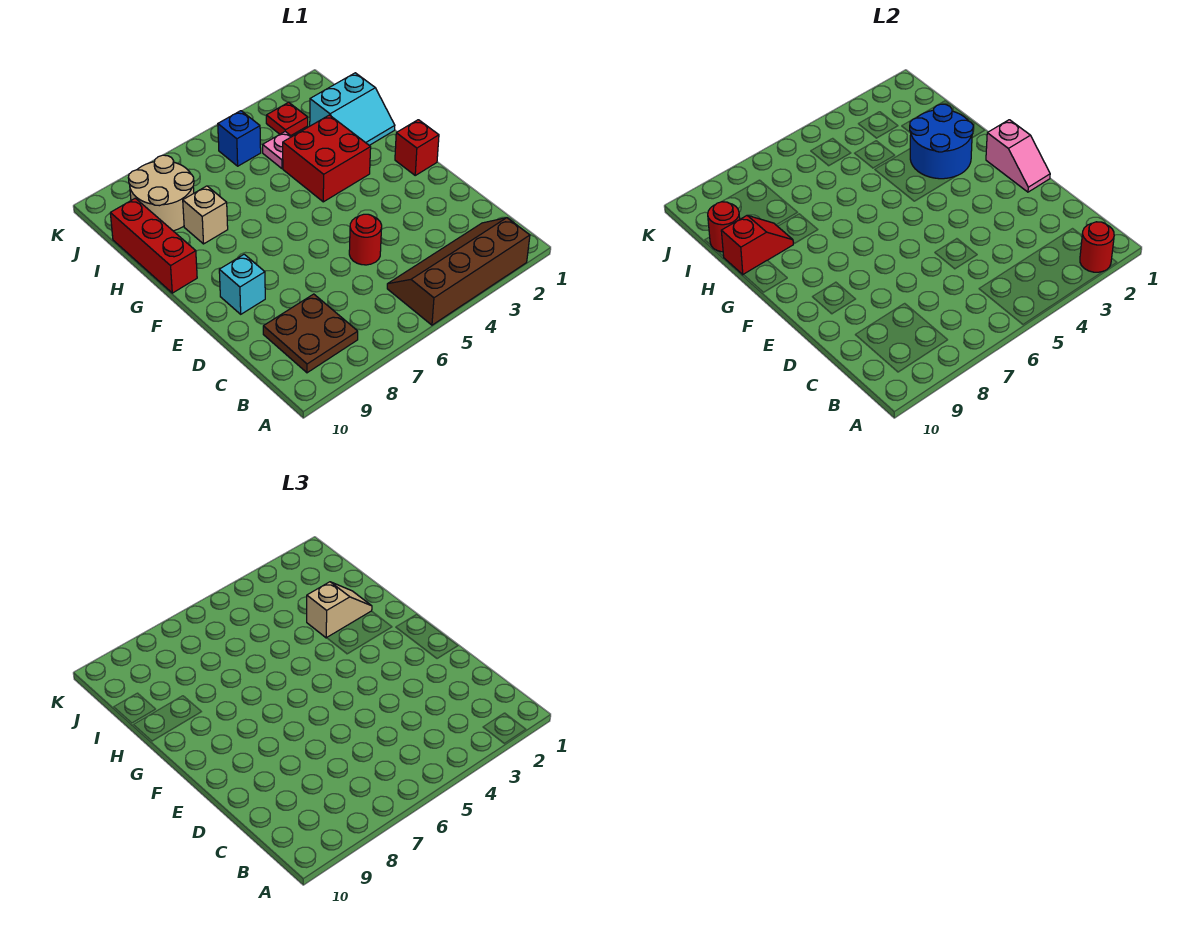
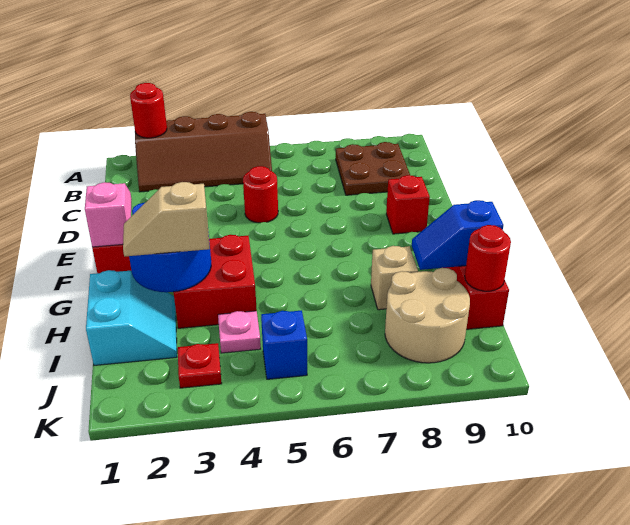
cyan 1x1 brick [219,254,265,314] -> red 1x1 brick [386,175,430,234]
cyan 2x2 slope [310,73,395,145] -> cyan 2x2 slope turned to [86,270,177,365]
red 1x2 slope [721,215,793,275] -> blue 1x2 slope [412,200,503,270]

